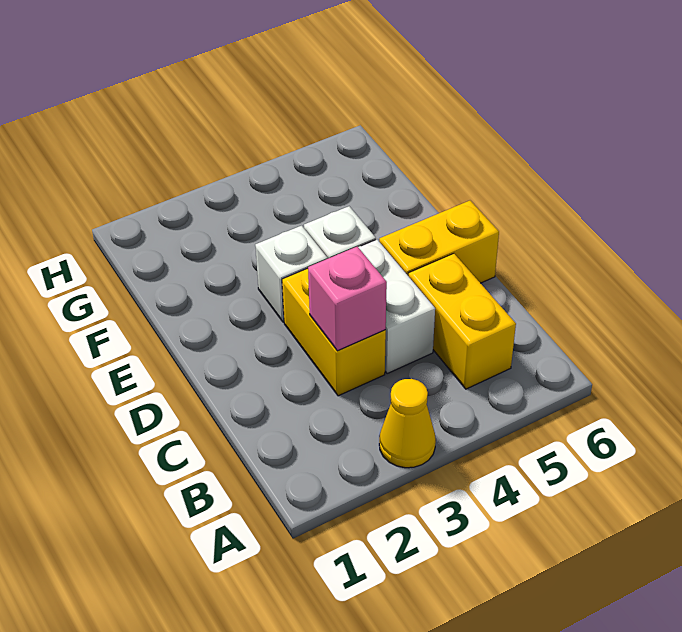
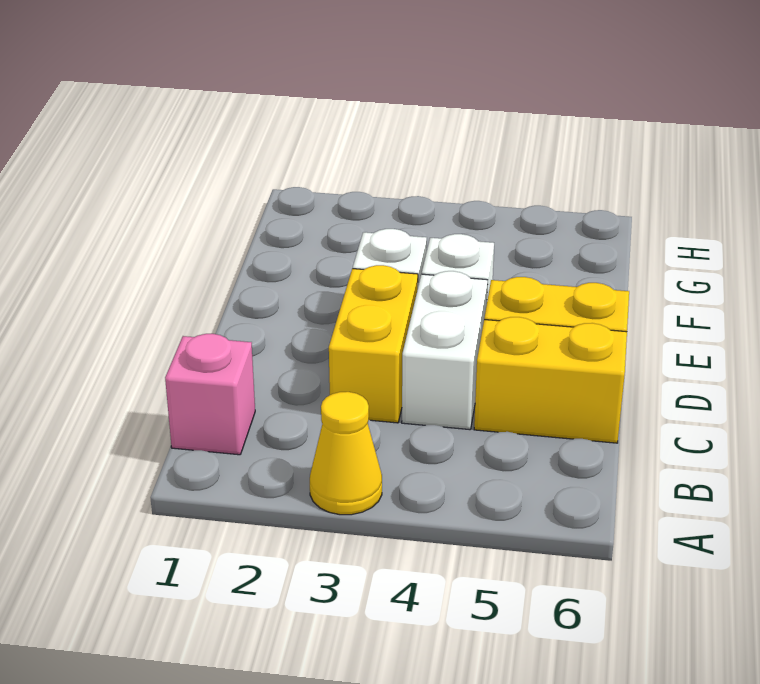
yellow 1x2 brick [409,254,516,389] -> yellow 1x2 brick turned to [474,317,627,443]
pink 1x1 brick [308,247,387,351] -> pink 1x1 brick moved to [165,334,255,455]

